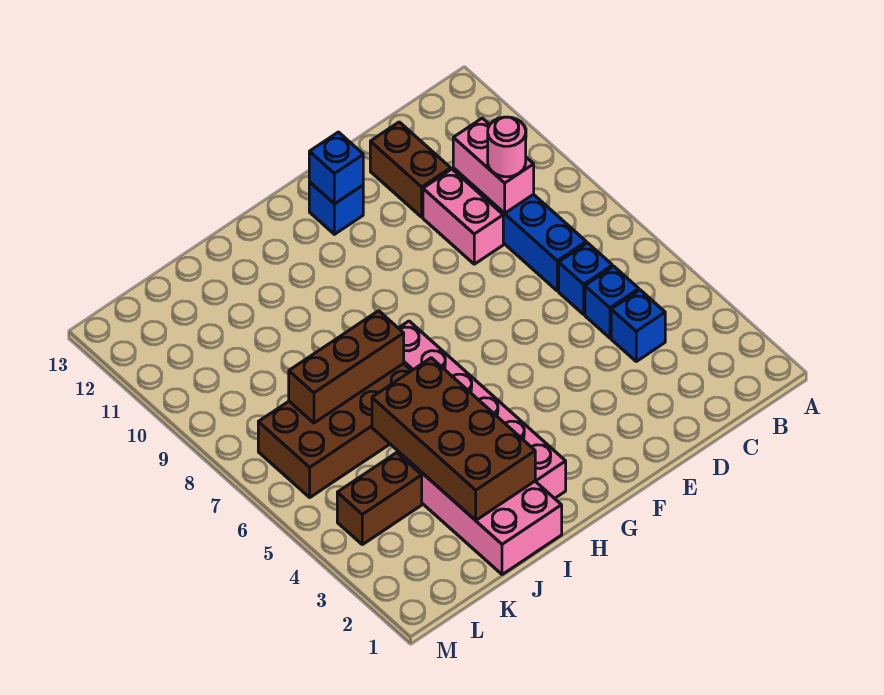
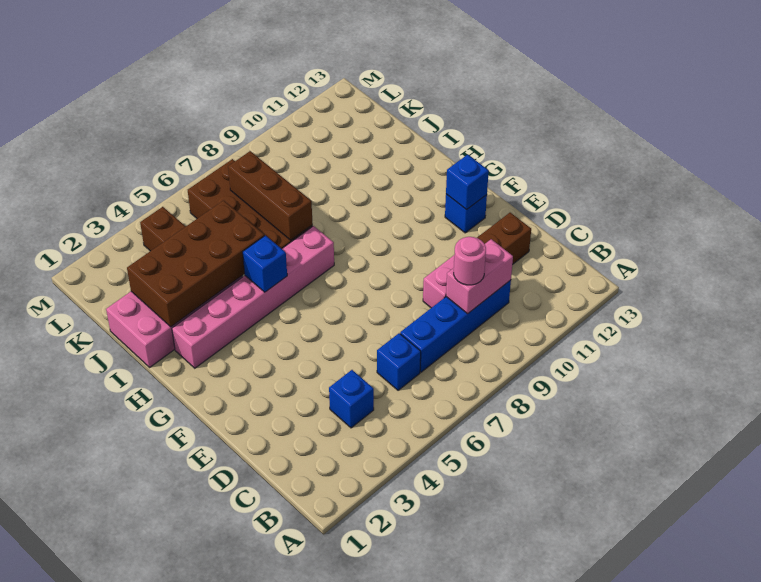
blue 1x1 brick [585,266,639,338] -> blue 1x1 brick moved to [243,236,287,292]

